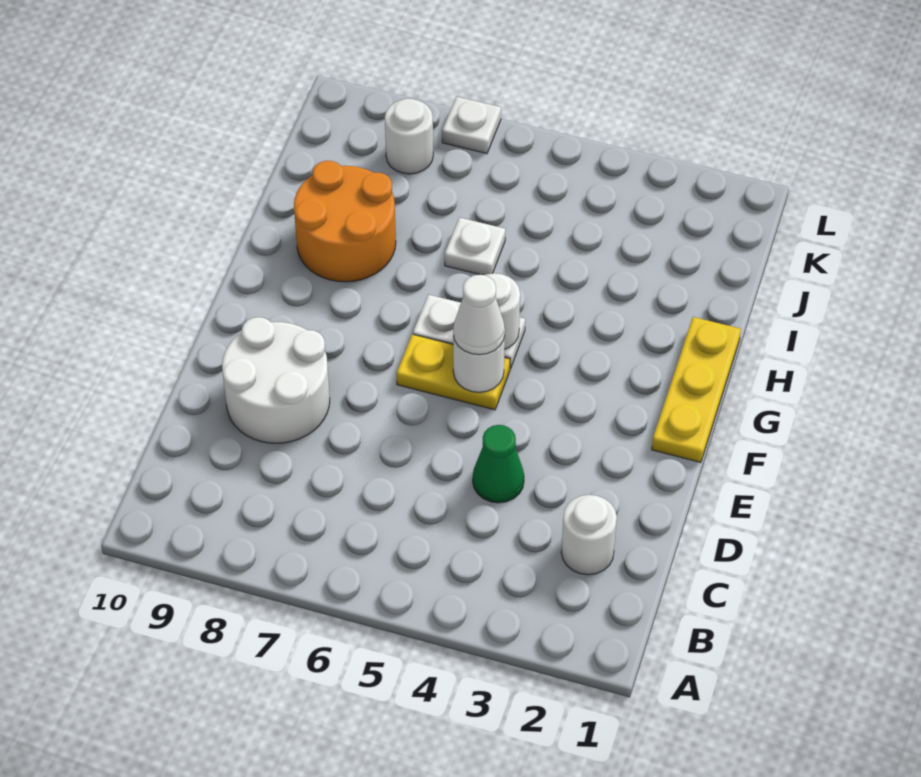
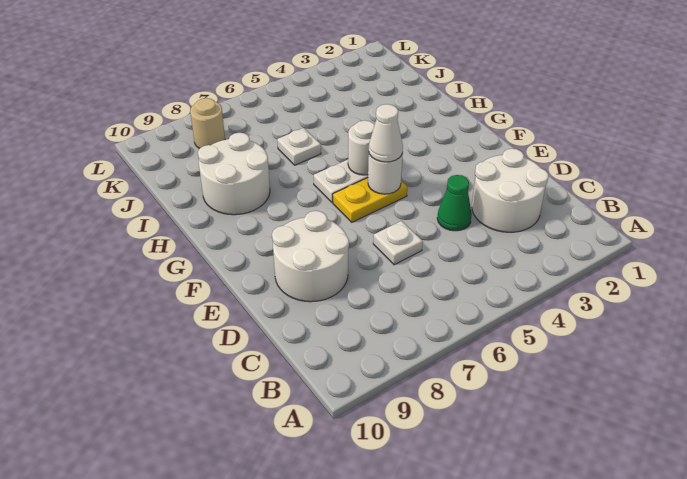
white 1x1 round brick [561,495,617,575] -> white 2x2 round brick [472,149,548,232]
yellow 1x3 plate [652,317,741,462] -> none
orange 2x2 round brick [294,161,396,282] -> white 2x2 round brick [198,133,270,215]
white 1x1 round brick [385,98,433,174] -> tan 1x1 round brick [190,98,225,149]
white 1x1 plate [442,97,501,154] -> white 1x1 plate moved to [373,221,423,265]

